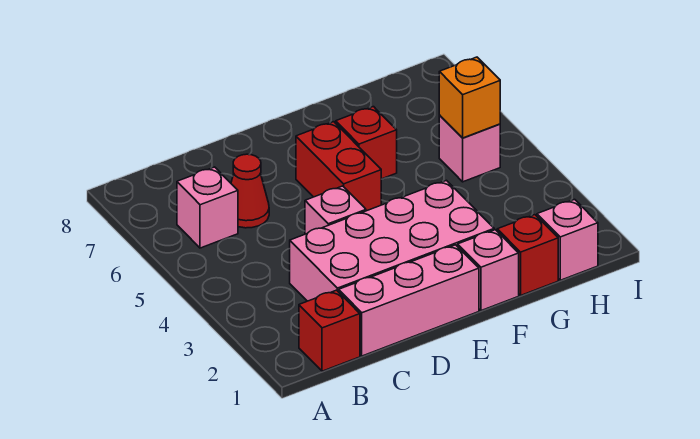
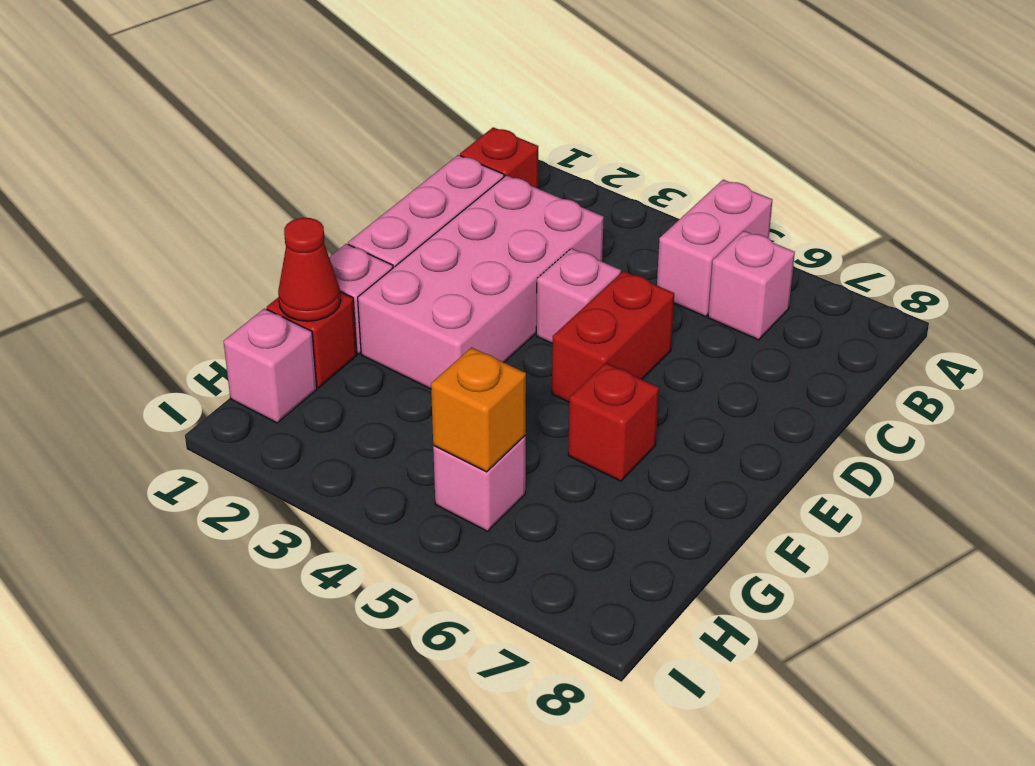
none -> pink 1x2 brick [657,180,772,317]
red 1x1 cone [231,154,269,228] -> red 1x1 cone moved to [278,218,341,321]
red 1x2 brick [296,122,381,211] -> red 1x2 brick turned to [552,271,674,402]

